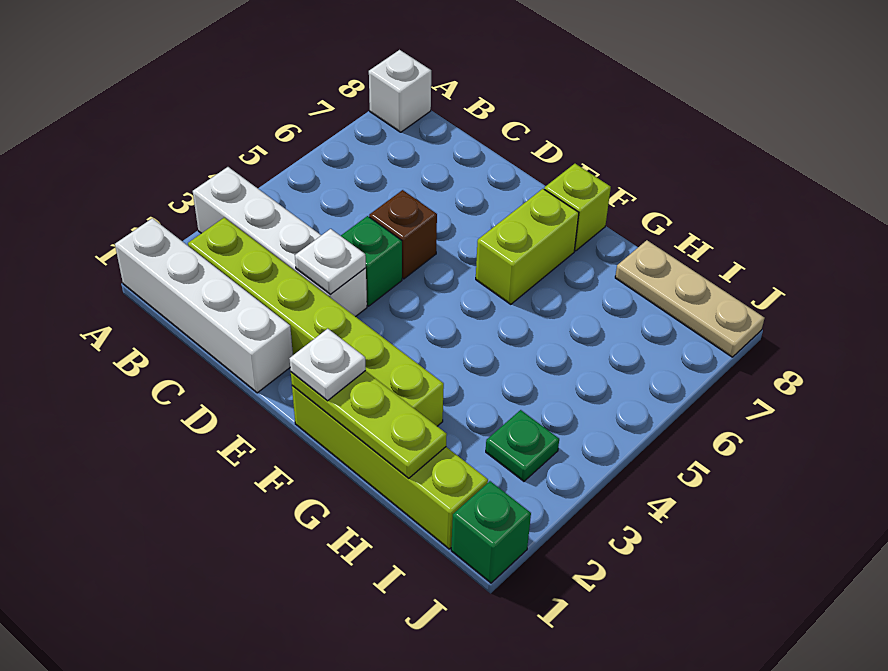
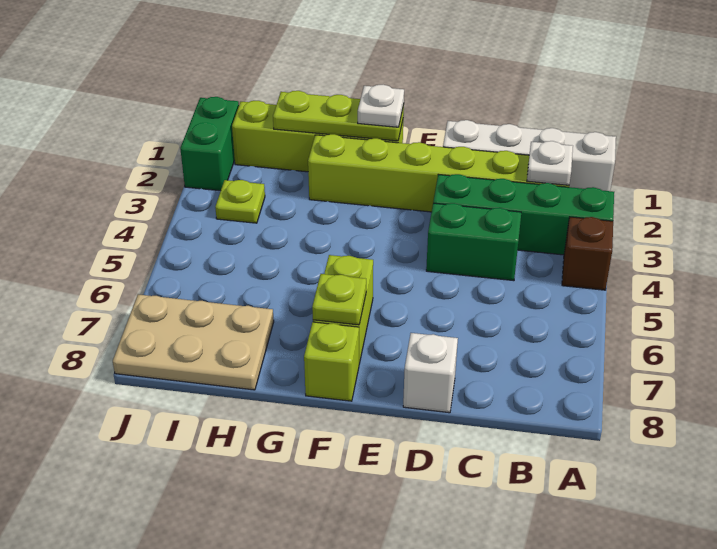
white 1x4 brick [193,167,367,317] -> green 1x4 brick [433,174,614,255]
white 1x1 brick [369,50,431,132] -> white 1x1 brick moved to [403,333,458,413]
white 1x1 plate [295,229,366,295] -> white 1x1 plate moved to [527,141,573,185]
green 1x1 brick [341,216,402,306] -> green 1x2 brick [426,203,521,281]
brown 1x1 brick [369,190,437,279] -> brown 1x1 brick moved to [562,217,613,290]
none -> lime 1x1 plate [312,274,366,325]
tan 1x3 plate [615,240,765,357] -> tan 2x3 plate [113,294,274,390]
green 1x1 plate [486,410,559,481] -> lime 1x1 plate [215,180,265,223]
green 1x1 brick [451,481,531,583] -> green 1x2 brick [180,97,239,191]

